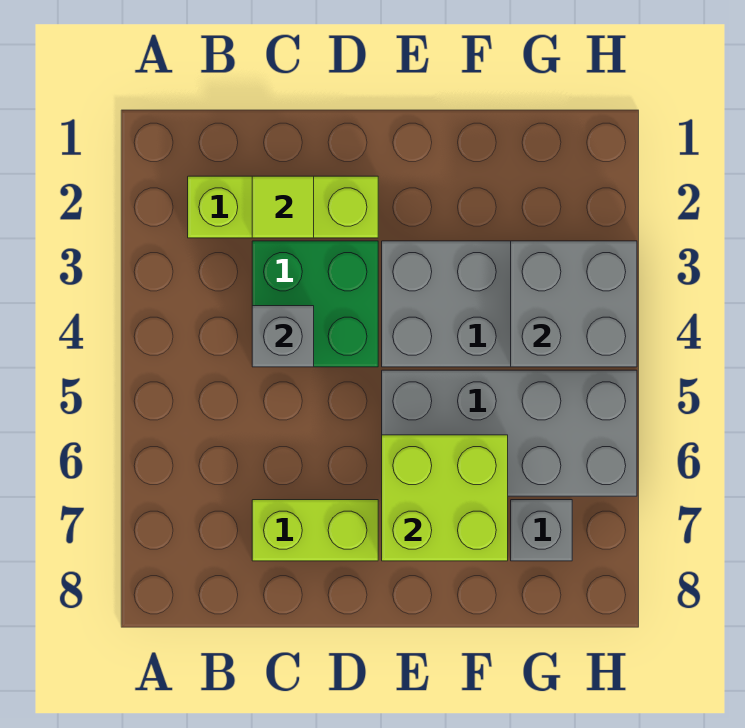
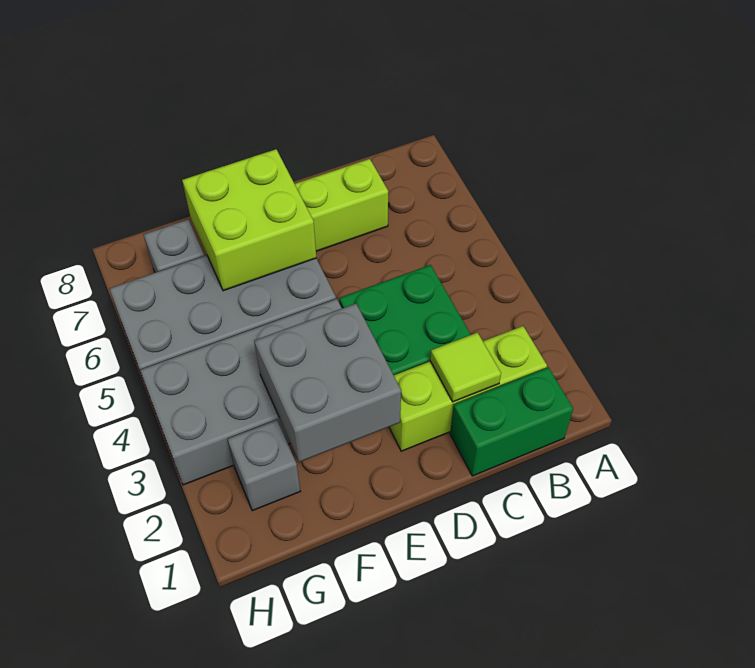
none -> green 1x2 brick [450,368,573,476]
grey 1x1 brick [252,306,314,367] -> grey 1x1 brick moved to [228,420,300,511]
grey 2x2 brick [511,241,637,367] -> grey 2x2 brick moved to [254,304,401,462]

